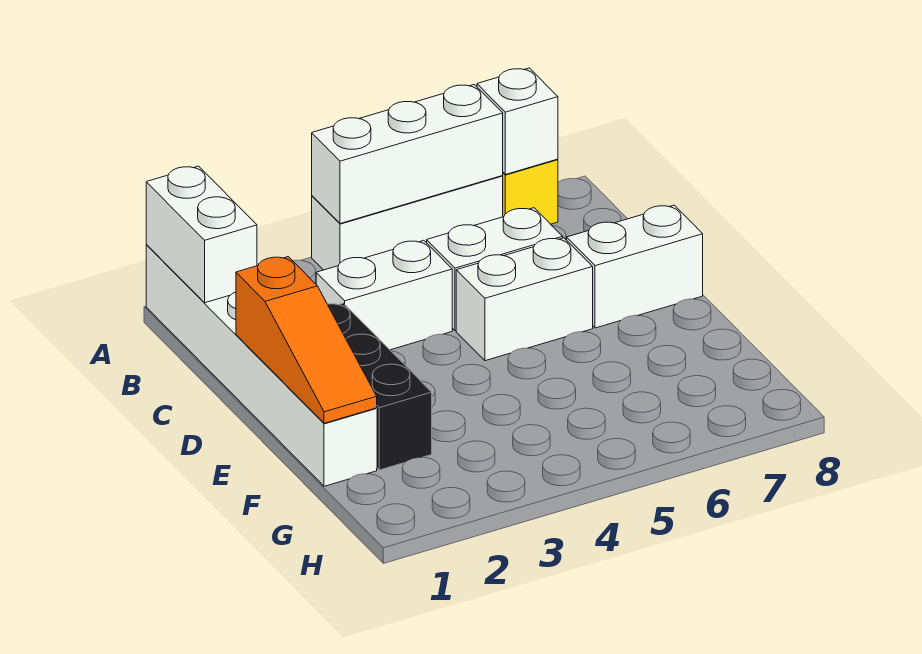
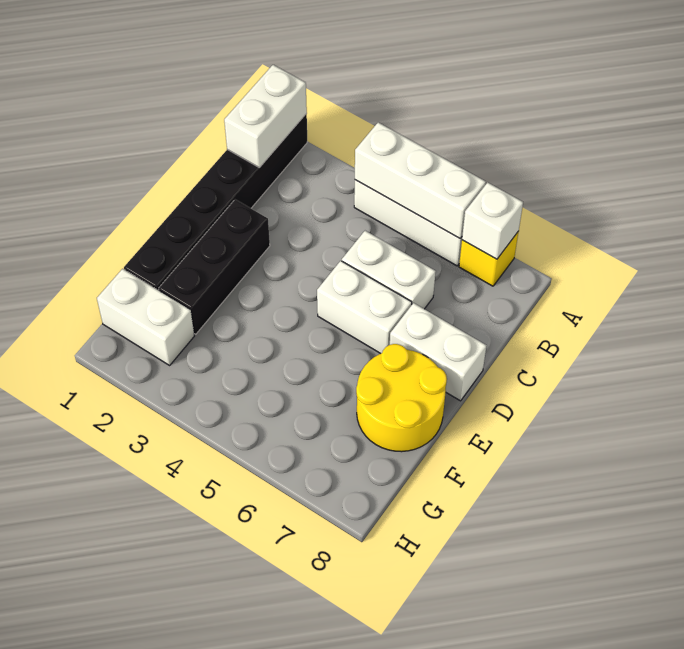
white 1x6 brick [146,245,377,486] -> black 1x6 brick [124,114,308,290]
white 1x2 brick [316,240,452,350] -> white 1x2 brick moved to [97,269,195,365]
orange 1x3 slope [236,257,377,423] -> none
none -> yellow 2x2 round brick [356,344,447,452]

